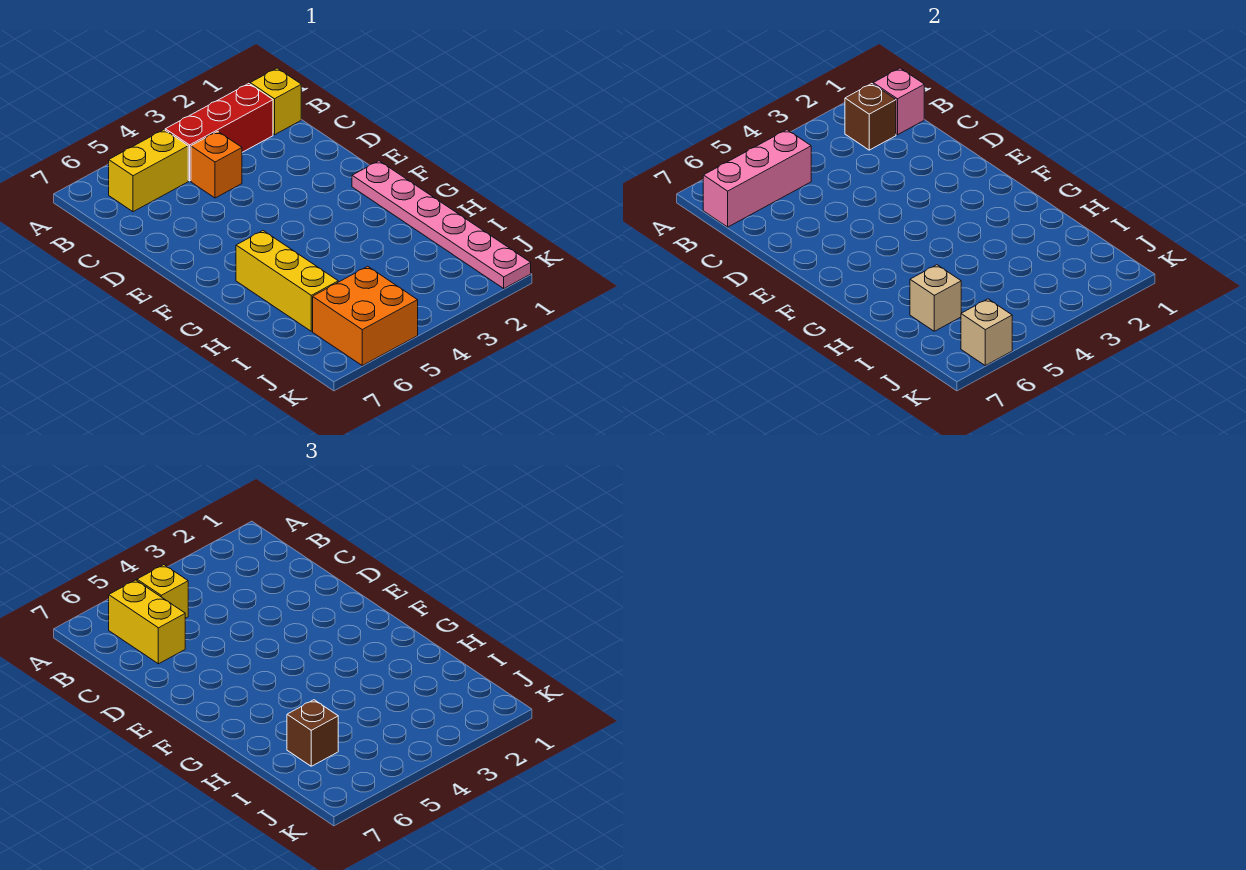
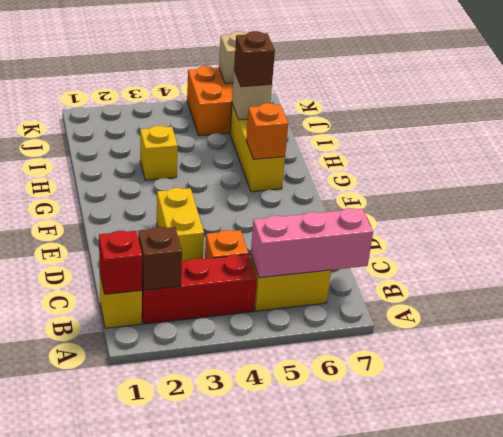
pink 1x1 brick [873,68,924,135] -> red 1x1 brick [99,231,142,294]
yellow 1x1 brick [137,565,188,618] -> yellow 1x1 brick moved to [140,125,178,180]
yellow 1x2 brick [109,580,185,664] -> yellow 1x2 brick moved to [157,188,204,261]
pink 1x6 plate [352,161,531,288] -> none
none -> orange 1x1 brick [246,103,288,159]

